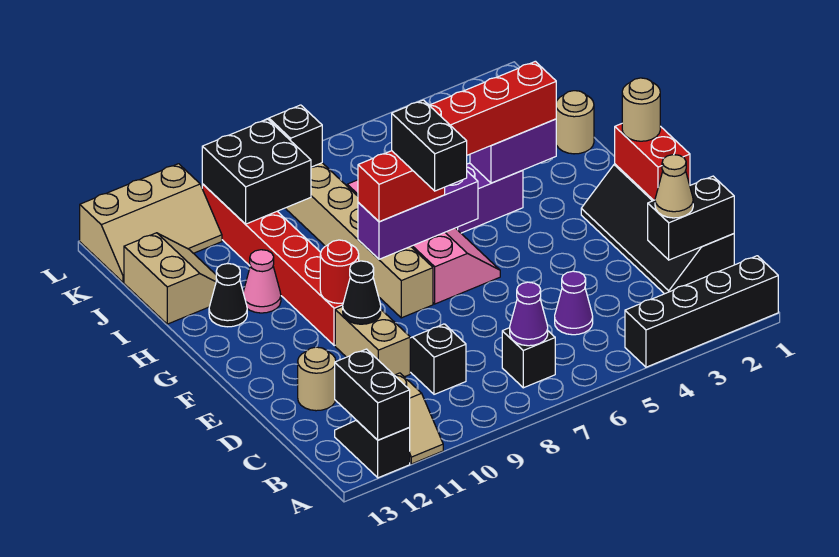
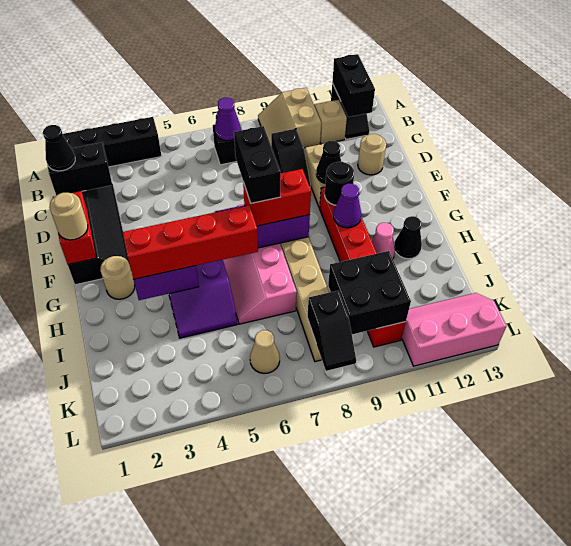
none -> black 1x1 cone [43,125,75,171]
tan 1x1 cone [655,155,693,218] -> tan 1x1 cone moved to [250,330,280,374]
purple 1x1 cone [555,271,593,335] -> purple 1x1 cone moved to [333,184,361,228]
red 1x1 round brick [320,240,359,303] -> black 1x1 round brick [325,162,354,205]
tan 1x1 round brick [556,91,594,154] -> tan 1x1 round brick moved to [100,256,135,299]
tan 2x2 slope [124,233,217,324] -> tan 2x2 slope moved to [258,88,321,148]
tan 2x3 slope [80,164,222,282] -> pink 2x3 slope [402,293,506,366]

